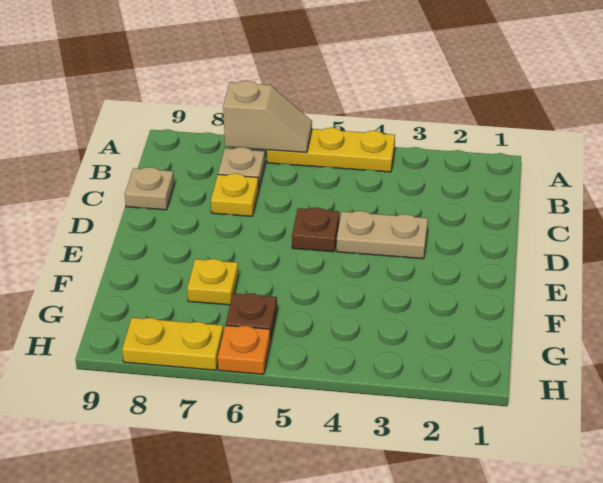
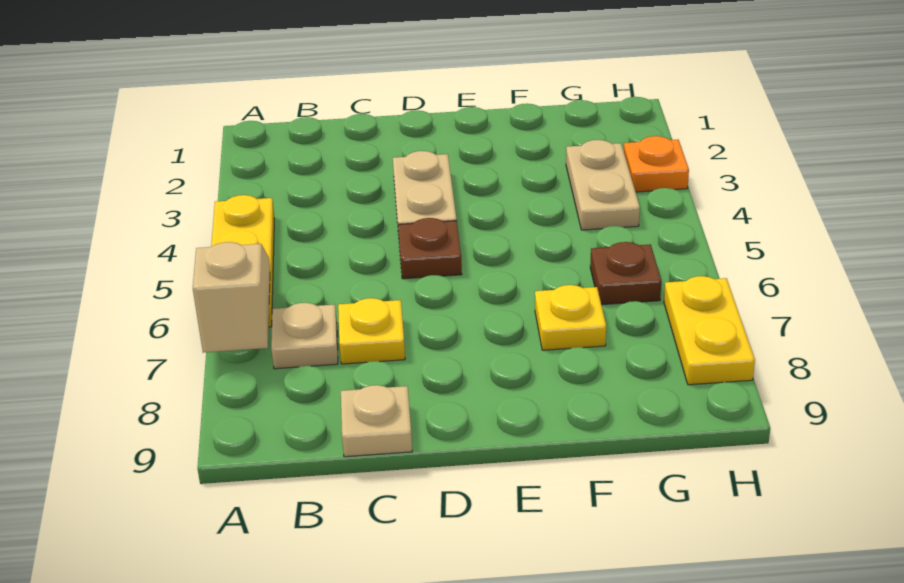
none -> tan 1x2 plate [566,140,640,230]
orange 1x1 plate [218,325,271,374] -> orange 1x1 plate moved to [624,136,689,192]

